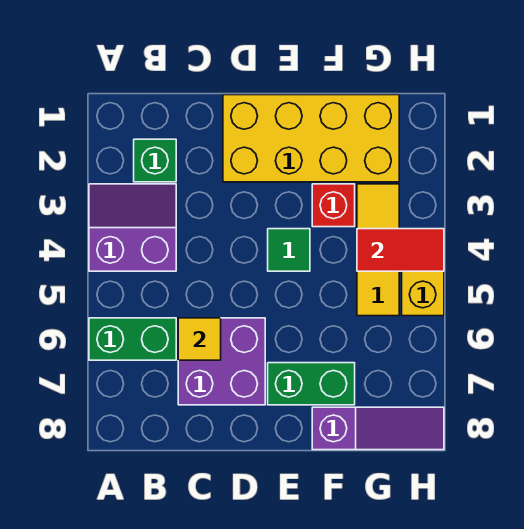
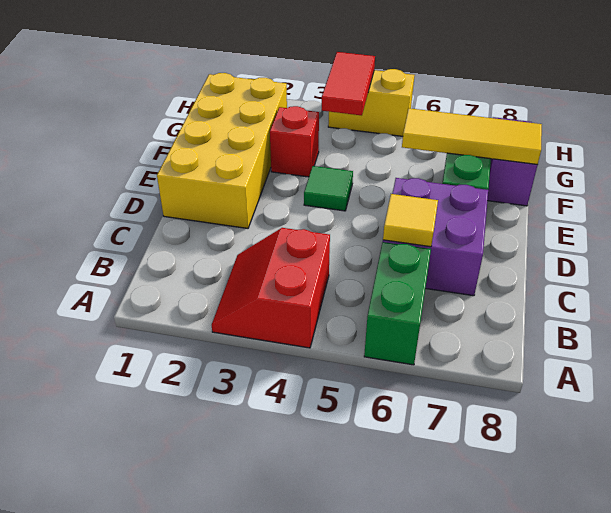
purple 2x2 slope [89,184,176,271] -> red 2x2 slope [212,228,330,348]
green 1x1 brick [134,139,176,182] -> none
yellow 1x3 tile [357,184,399,316] -> yellow 1x3 tile moved to [402,108,542,165]

